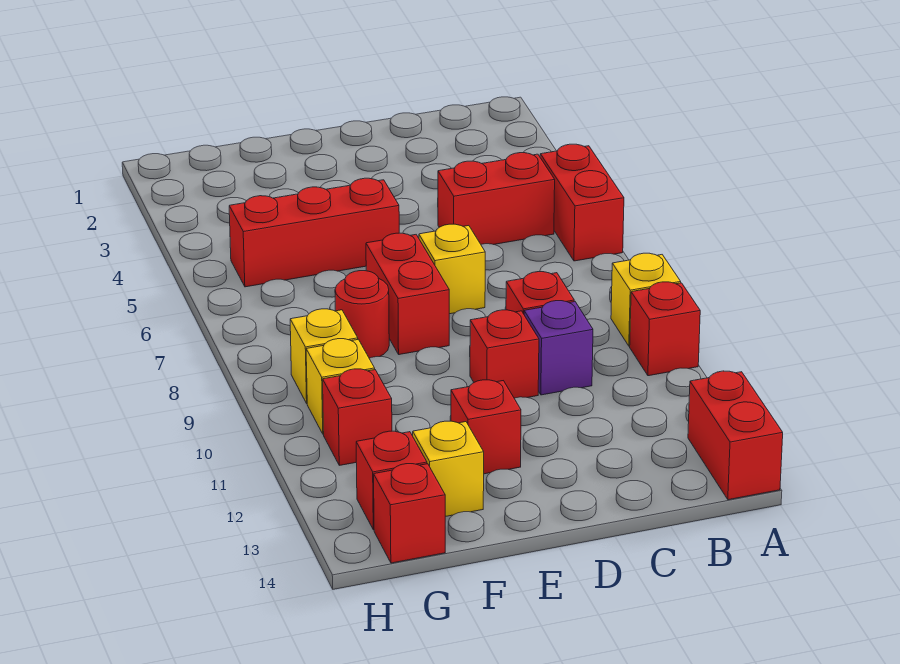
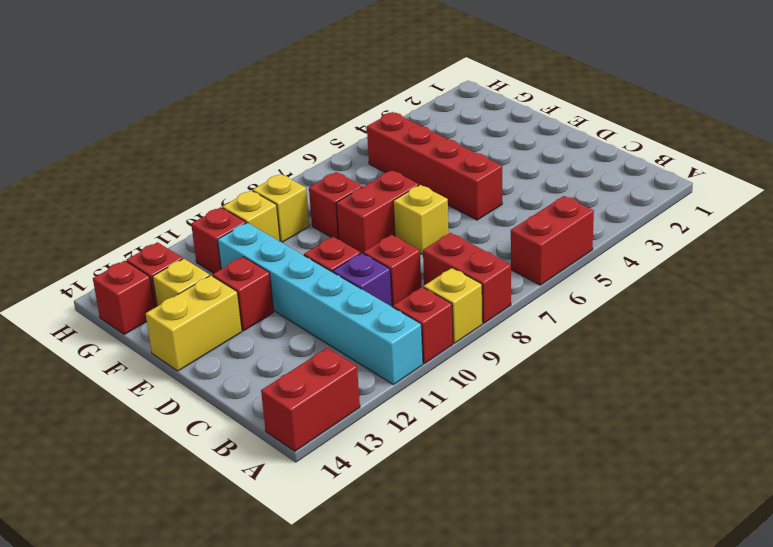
none -> cyan 1x6 brick [218,223,423,385]
red 1x2 brick [438,153,555,245] -> red 1x2 brick moved to [423,233,511,323]
red 1x3 brick [229,178,399,287] -> red 1x4 brick [367,112,502,220]
none -> yellow 1x2 brick [146,275,242,371]
red 1x1 round brick [335,271,389,358] -> red 1x1 brick [309,172,362,239]

